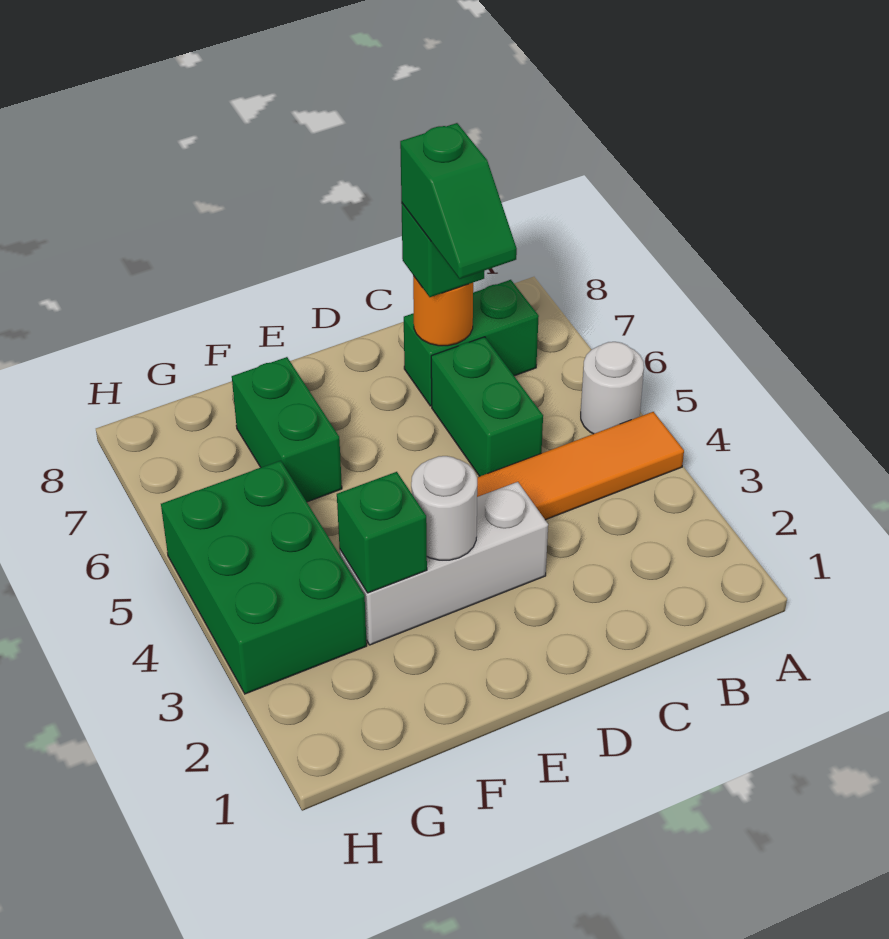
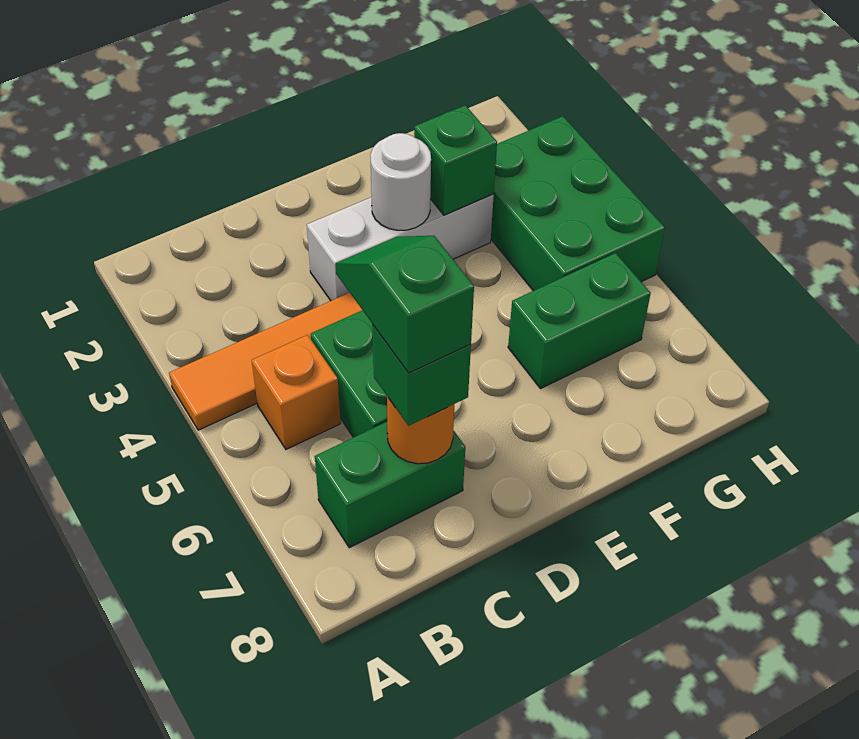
white 1x1 round brick [581,342,644,434] -> none
none -> orange 1x1 brick [252,335,341,449]
green 1x2 brick [232,357,342,502] -> green 1x2 brick turned to [508,253,651,388]

